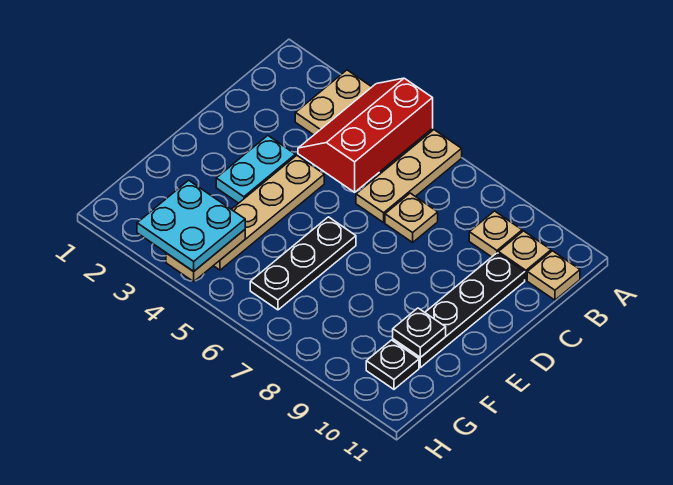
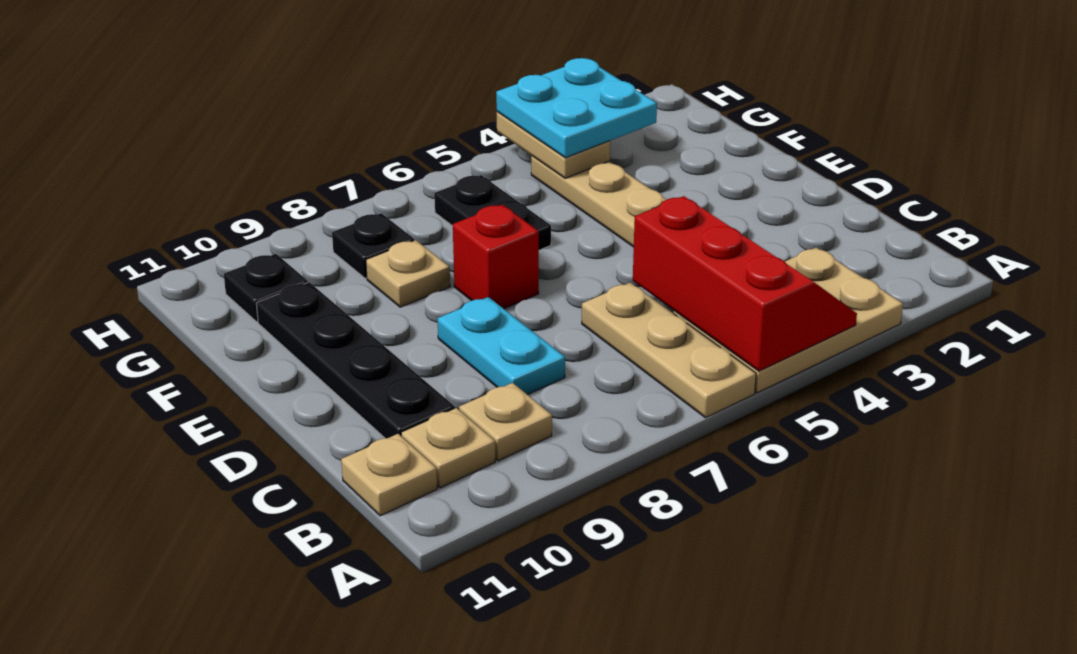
tan 1x1 plate [385,193,438,242] -> tan 1x1 plate moved to [366,240,450,307]
cyan 1x2 plate [216,136,295,203] -> cyan 1x2 plate moved to [438,297,565,395]
black 1x3 plate [250,217,356,310] -> black 1x2 plate [434,175,551,250]
none -> red 1x1 brick [453,205,539,309]
black 1x1 plate [393,308,446,357] -> black 1x1 plate moved to [332,213,414,278]

